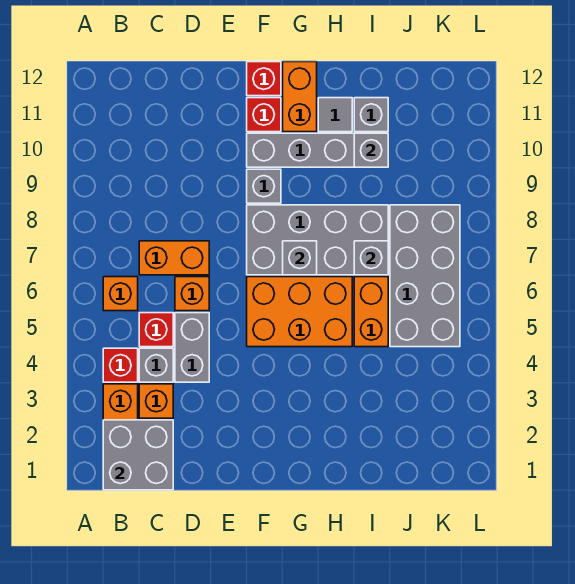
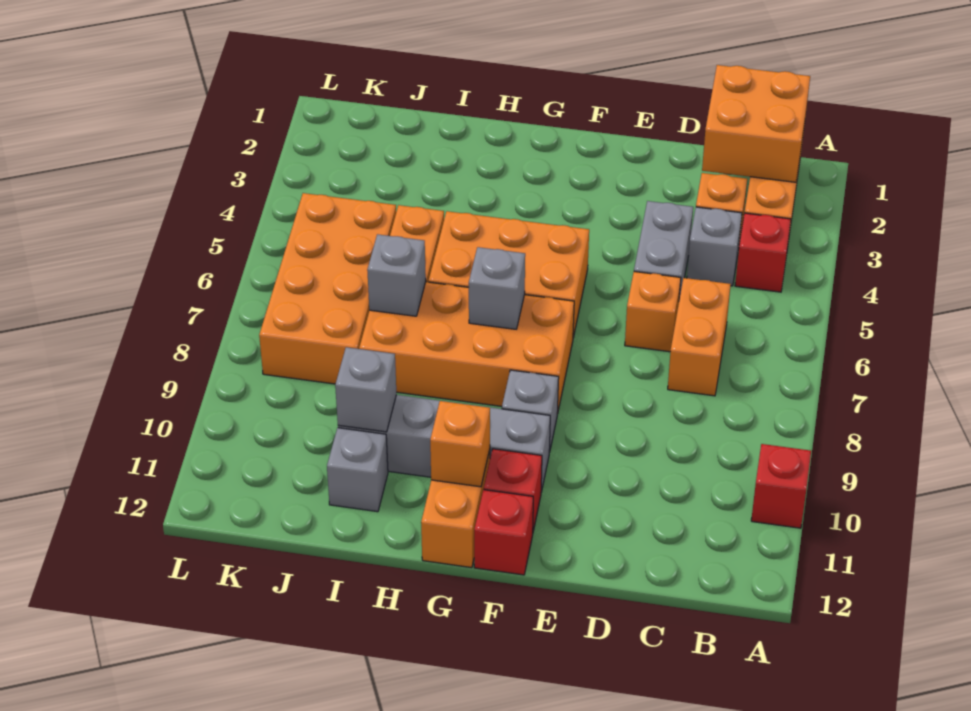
grey 2x2 brick [103,420,173,490] -> orange 2x2 brick [702,65,810,182]
orange 1x1 brick [103,277,138,311] -> orange 1x1 brick moved to [430,401,490,487]
red 1x1 brick [139,313,173,347] -> red 1x1 brick moved to [751,444,811,528]
orange 1x2 brick [139,241,209,275] -> orange 1x2 brick turned to [668,278,731,396]
grey 2x4 brick [247,205,388,275] -> orange 2x4 brick [359,282,574,414]
grey 1x1 tile [318,98,352,132] -> none
grey 2x4 brick [390,205,460,347] -> orange 2x4 brick [259,193,396,384]

